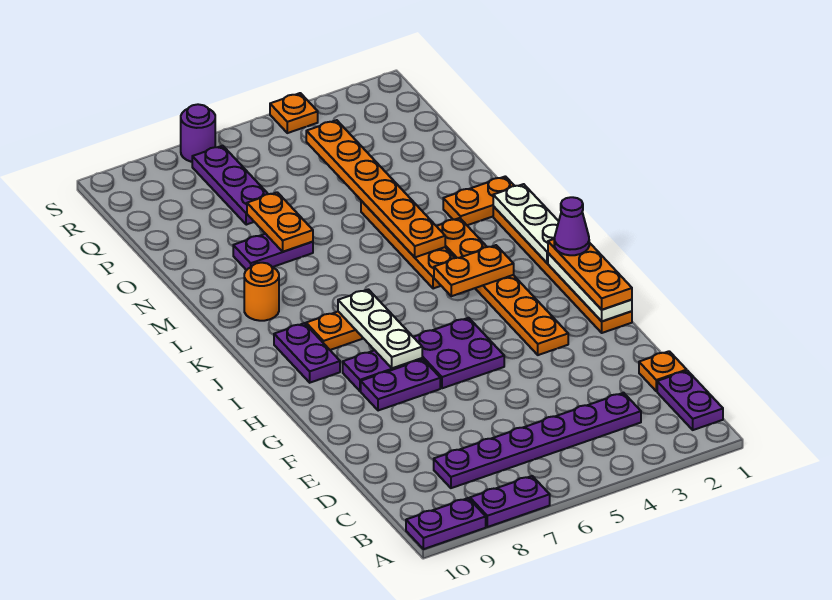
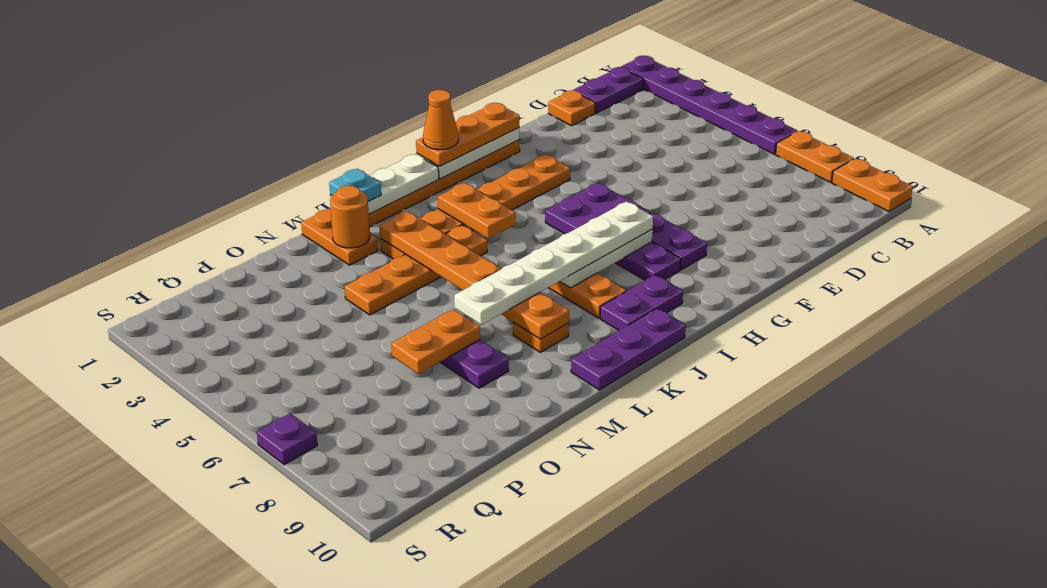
purple 1x2 plate [470,476,550,527] -> orange 1x2 plate [776,131,854,182]
purple 1x2 plate [406,498,486,549] -> orange 1x2 plate [832,158,913,211]
purple 1x6 plate [434,393,641,488] -> purple 1x6 plate moved to [621,56,797,154]
none -> white 1x6 plate [454,202,653,325]
purple 1x1 cone [554,197,589,255] -> orange 1x1 cone [423,90,458,150]
none -> cyan 1x1 plate [329,169,381,202]
orange 1x6 plate [306,120,445,257] -> orange 1x6 plate turned to [379,212,569,339]
orange 1x1 round brick [244,263,279,321] -> orange 1x1 round brick moved to [330,186,370,248]
purple 1x3 plate [192,146,268,225] -> purple 1x3 plate moved to [571,308,686,390]
orange 1x1 plate [270,93,318,133] -> orange 1x1 plate moved to [513,323,569,352]
purple 1x1 round brick [181,104,215,162] -> purple 1x1 plate [257,413,317,465]

